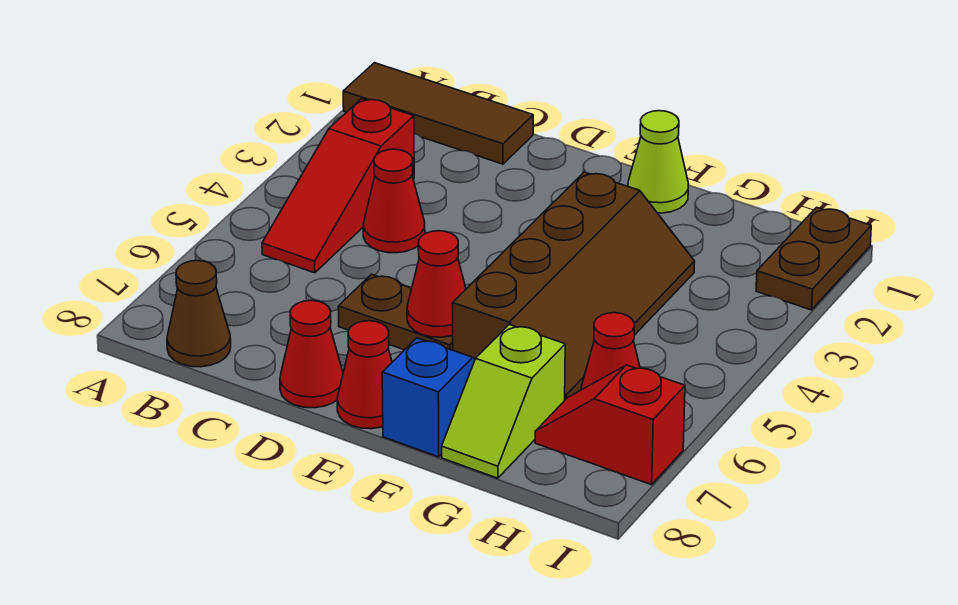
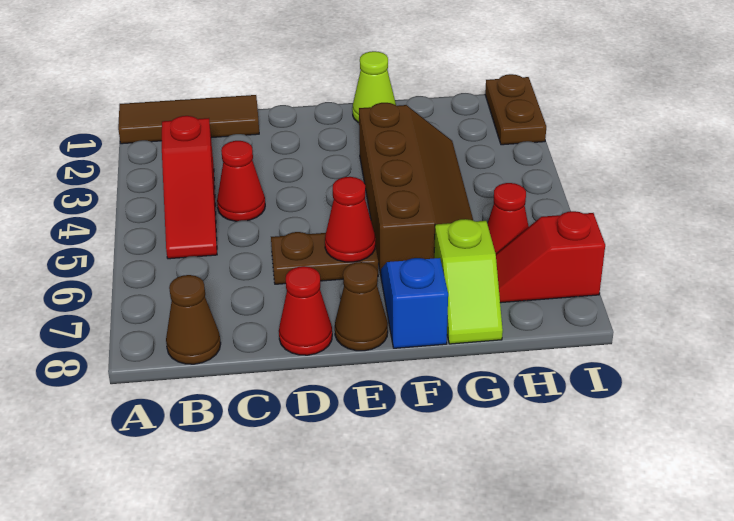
red 1x1 cone [337,321,392,429] -> brown 1x1 cone [335,262,388,351]

